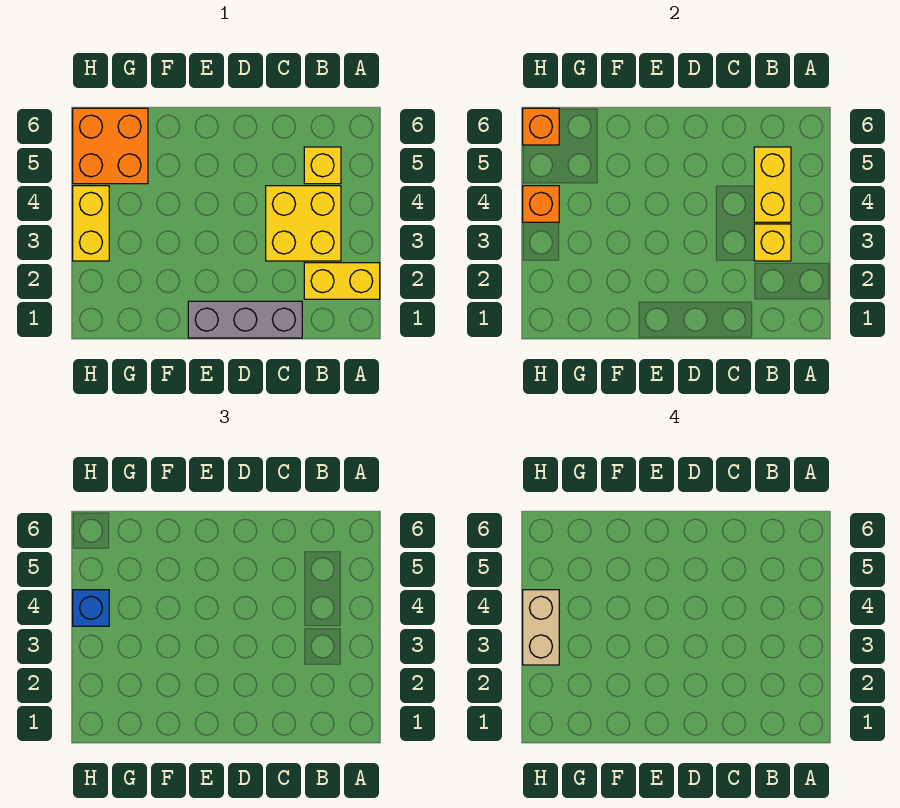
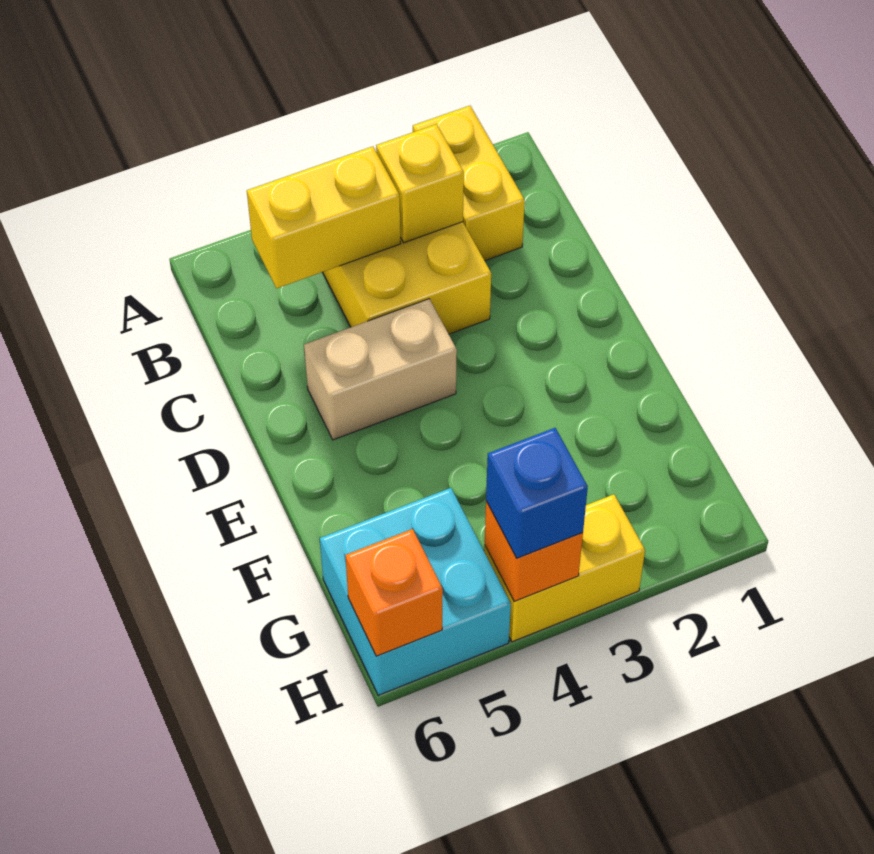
yellow 1x1 brick [304,147,341,184] -> none
grey 1x3 brick [188,301,302,338] -> none
orange 2x2 brick [73,108,148,184] -> cyan 2x2 brick [320,488,511,695]
tan 1x2 brick [523,590,559,665] -> tan 1x2 brick moved to [304,299,457,440]

